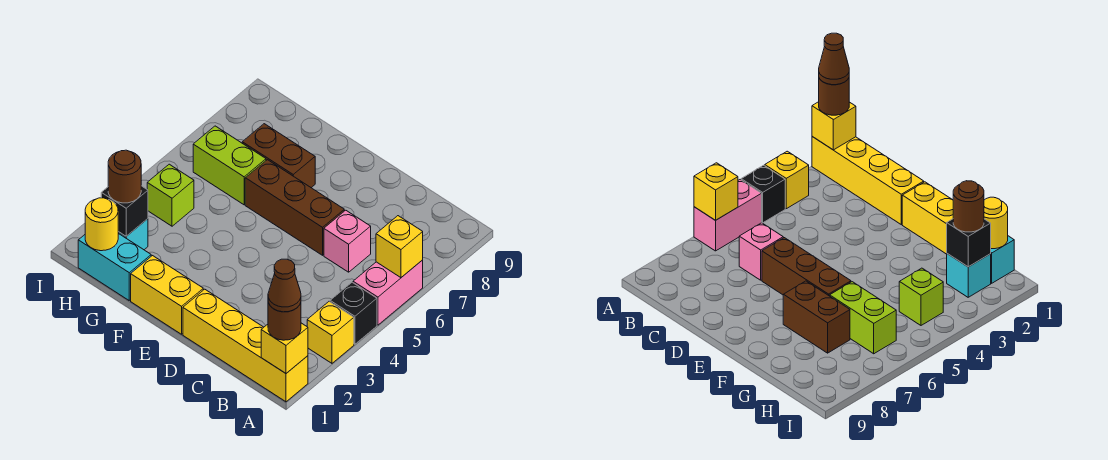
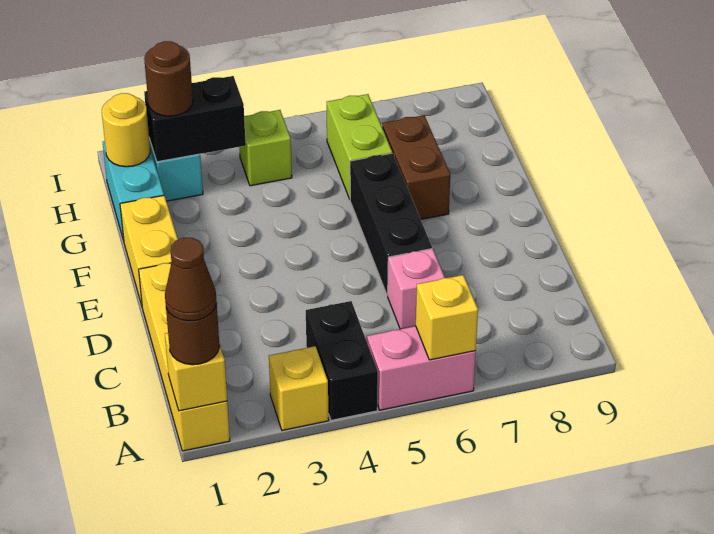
black 1x1 brick [330,282,377,344] -> black 1x2 brick [306,301,378,420]
brown 1x3 brick [245,160,344,255] -> black 1x3 brick [350,153,432,296]
black 1x1 brick [101,186,148,236] -> black 1x2 brick [144,76,246,162]

